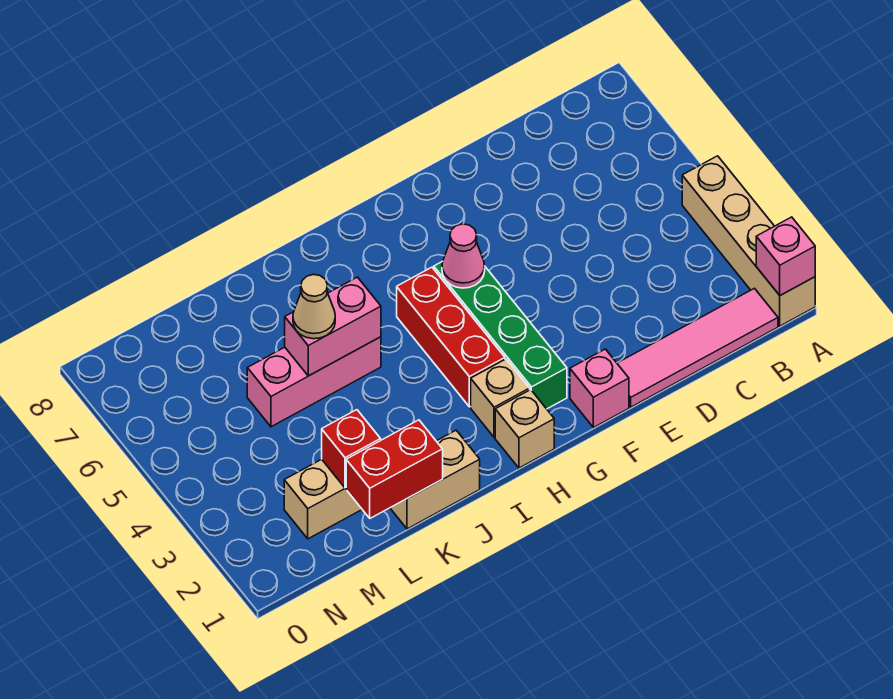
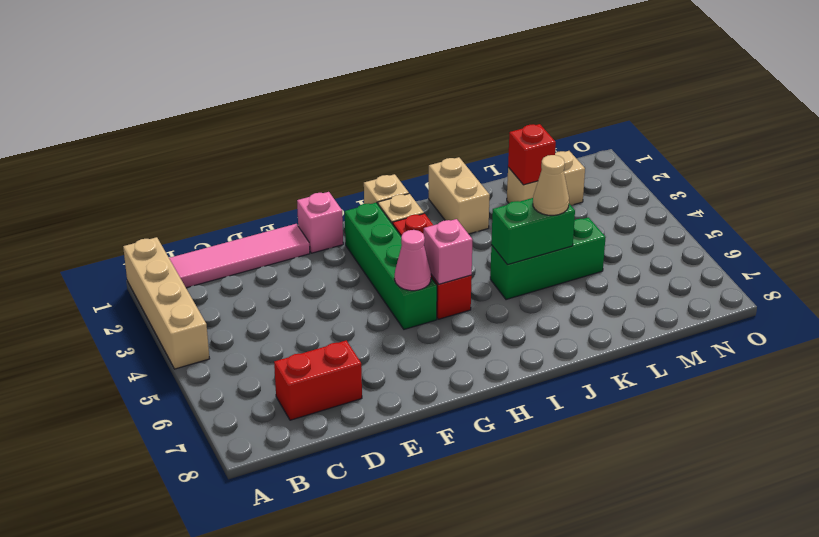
pink 1x1 brick [756,217,815,295] -> pink 1x1 brick moved to [424,219,473,284]
tan 1x2 brick [390,430,480,529] -> tan 1x2 brick turned to [429,157,490,234]
pink 1x3 brick [247,337,381,427] -> green 1x3 brick [490,217,606,300]
pink 1x2 brick [285,277,381,376] -> green 1x2 brick [491,198,575,265]
red 1x2 brick [346,420,443,518] -> red 1x2 brick moved to [274,340,362,420]

